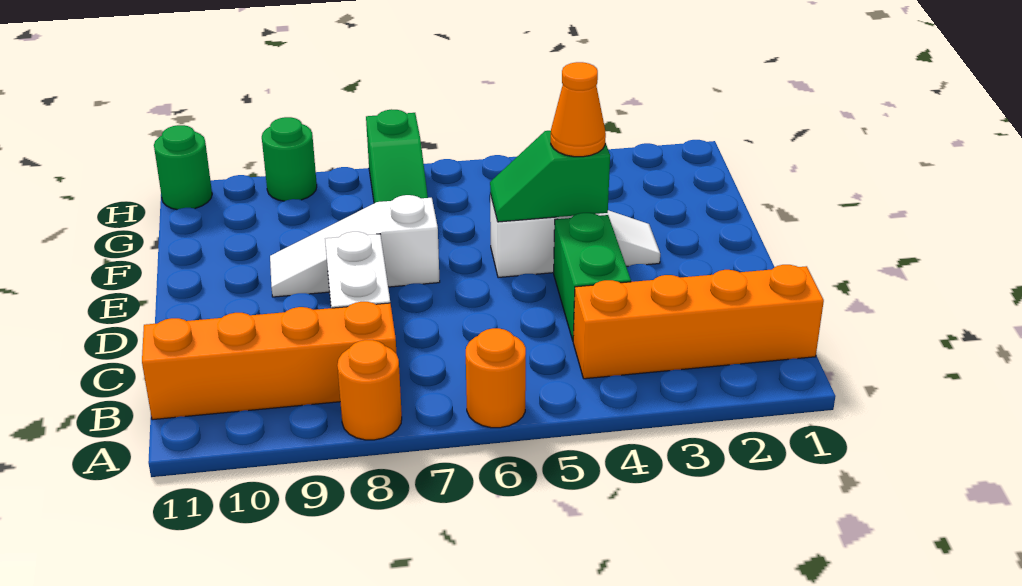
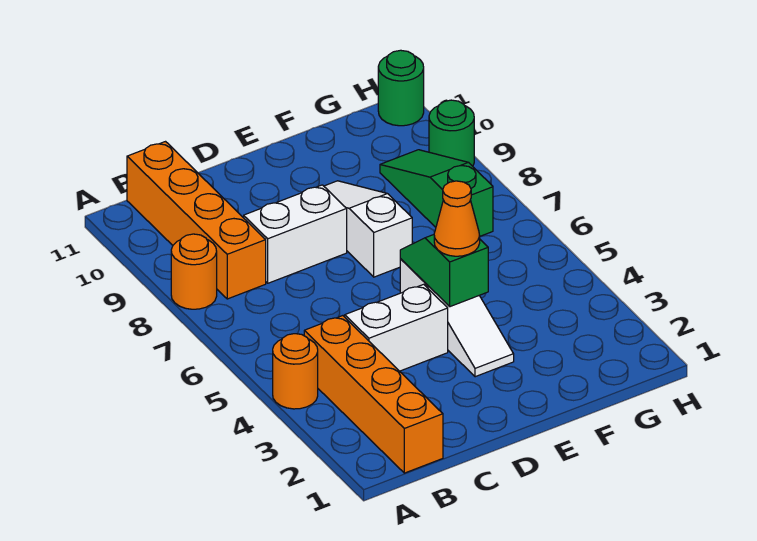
orange 1x1 round brick [466,328,526,428] -> orange 1x1 round brick moved to [273,334,318,409]
green 1x2 brick [554,213,631,340] -> white 1x2 brick [345,284,448,371]
green 1x3 slope [366,109,428,203] -> green 1x3 slope turned to [380,150,493,236]

